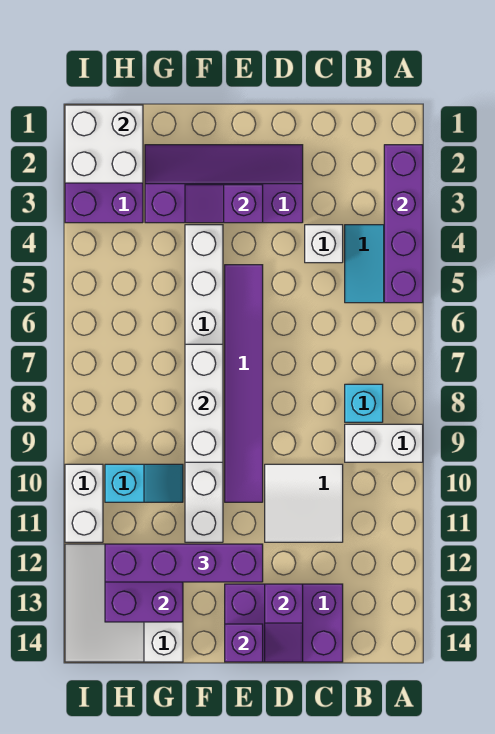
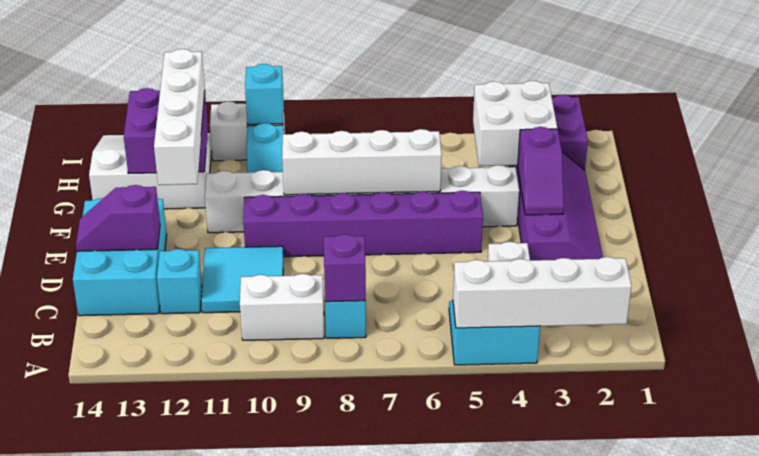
purple 1x4 brick [384,145,423,303] -> white 1x4 brick [453,257,632,328]
white 1x2 brick [345,424,423,462] -> white 1x2 brick turned to [240,274,324,340]
white 2x2 tile [265,464,343,542] -> cyan 2x2 tile [201,246,283,313]
none -> cyan 1x1 brick [157,249,202,314]
purple 2x3 brick [225,584,343,662] -> cyan 2x3 brick [73,198,167,316]
purple 1x2 slope [185,185,263,223] -> purple 1x2 slope turned to [517,127,564,215]
purple 1x6 tile [225,265,263,502] -> purple 1x6 brick [243,191,483,257]
purple 1x4 brick [105,544,263,582] -> white 1x4 brick [154,49,205,185]
purple 1x1 brick [225,624,263,662] -> purple 1x1 brick moved to [324,234,366,302]
white 1x3 brick [185,344,223,462] -> white 1x4 brick [282,129,442,195]
white 2x2 brick [65,105,143,183] -> white 2x2 brick moved to [473,81,557,166]
none -> cyan 1x1 brick [245,64,284,124]

